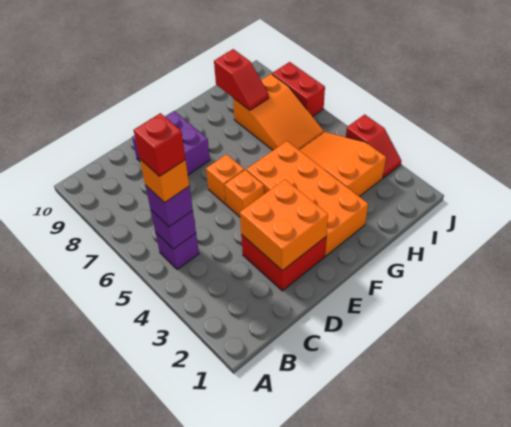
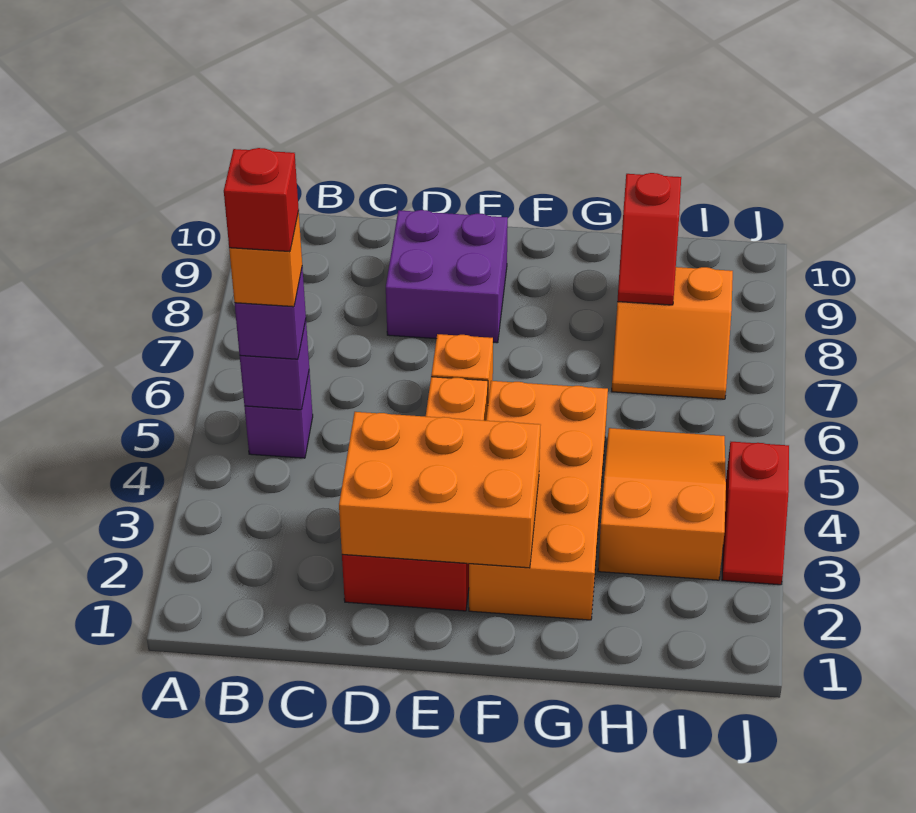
orange 2x2 brick [240,180,328,271] -> orange 2x3 brick [339,412,540,568]
orange 2x3 slope [233,74,324,150] -> orange 2x2 slope [612,267,733,399]
red 1x2 brick [272,62,325,117] -> none

